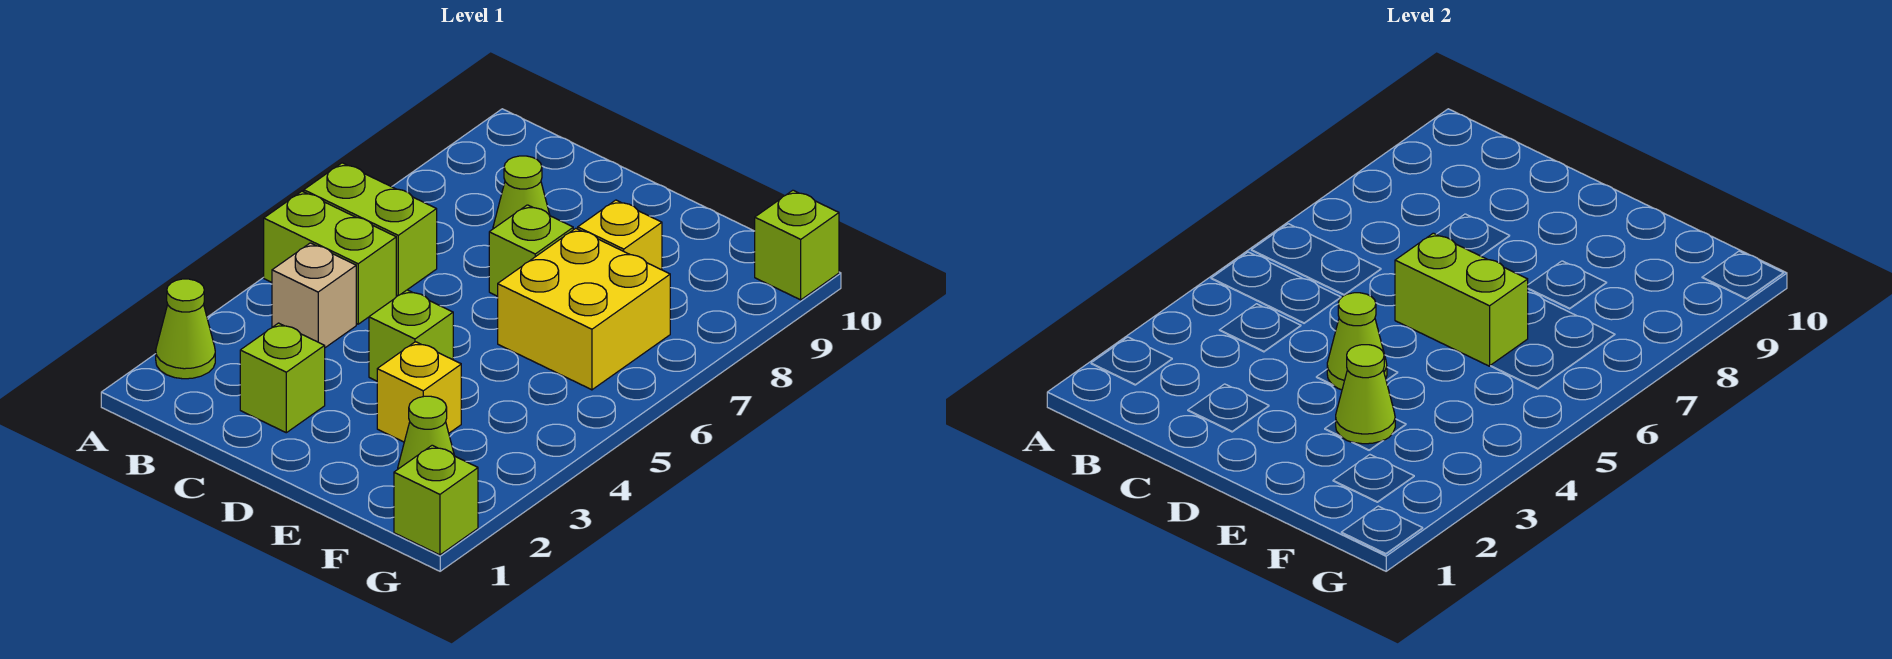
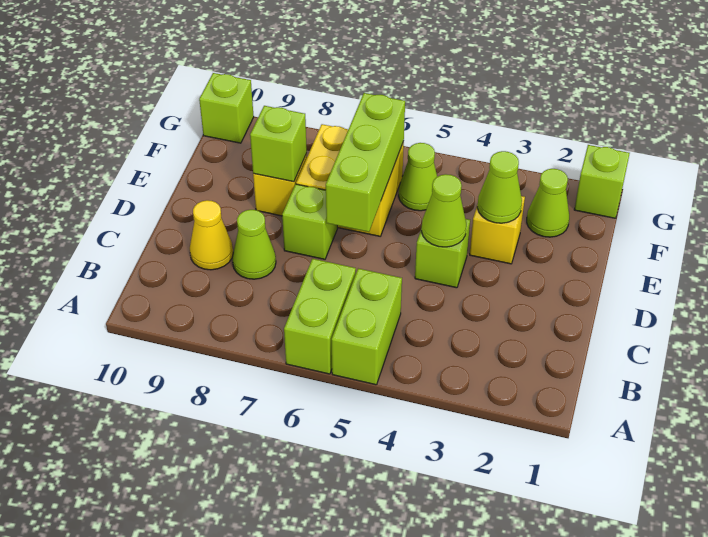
lime 1x1 cone [156,279,215,379] -> lime 1x1 cone moved to [399,143,437,211]
tan 1x1 brick [272,243,356,348] -> none
lime 1x1 brick [240,323,325,433] -> lime 1x1 brick moved to [250,106,307,182]
none -> yellow 1x1 cone [190,200,233,270]
lime 1x2 brick [1395,233,1528,366] -> lime 1x3 brick [326,93,405,232]

